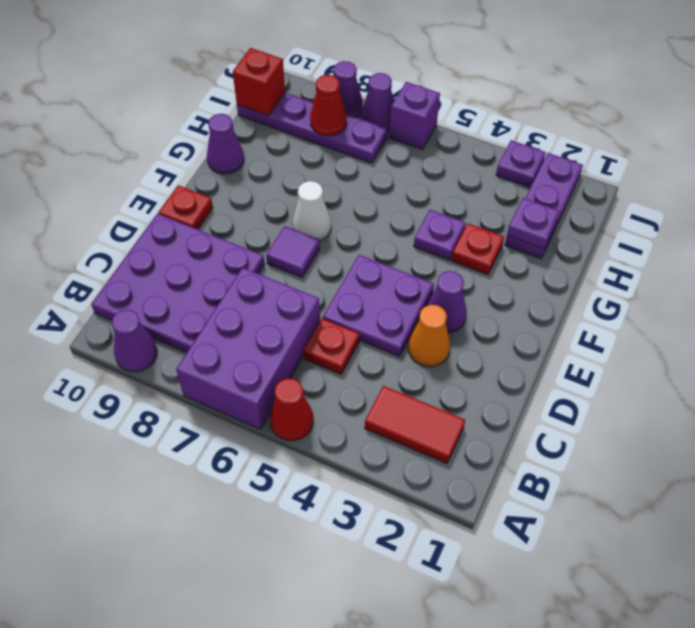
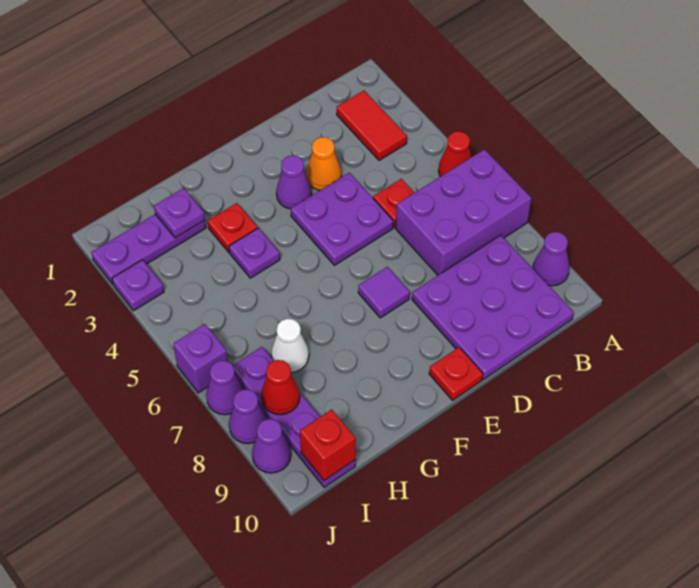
white 1x1 cone [293,181,331,241] -> white 1x1 cone moved to [271,319,309,372]
purple 1x1 cone [207,114,244,174] -> purple 1x1 cone moved to [252,419,291,473]

